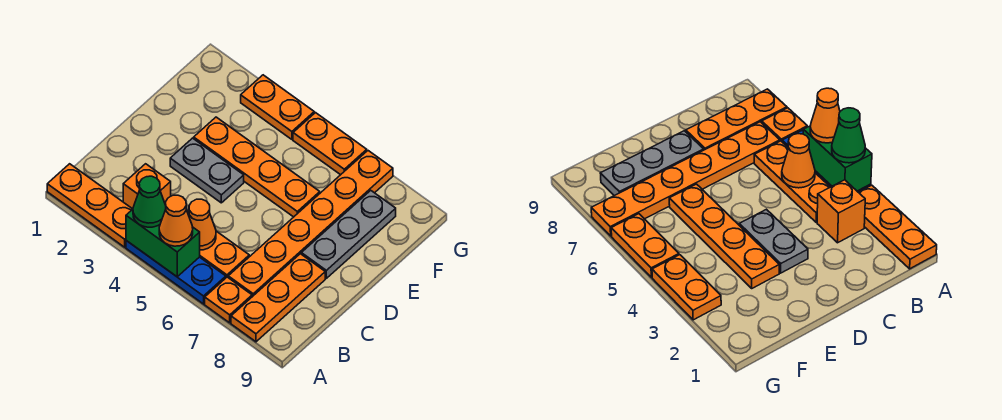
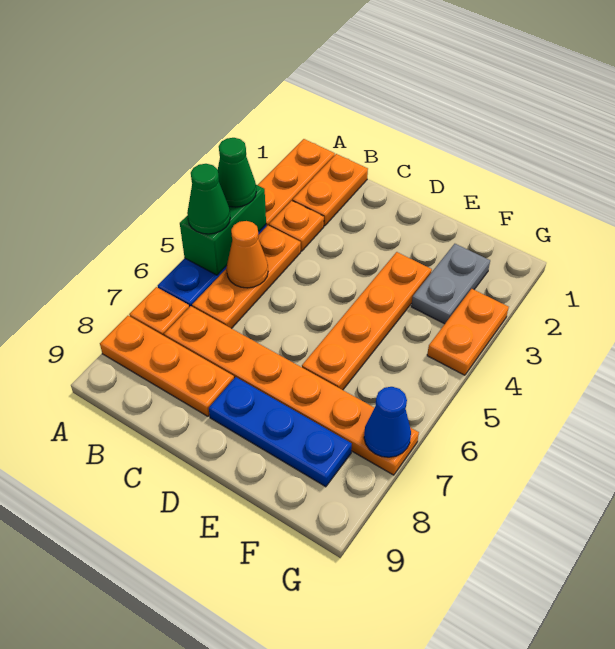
orange 1x1 cone [159,195,193,246] -> green 1x1 cone [187,164,230,234]
orange 1x1 brick [123,164,171,209] -> orange 1x1 plate [269,201,324,251]
grey 1x2 plate [170,138,244,203] -> grey 1x2 plate moved to [411,244,490,324]
grey 1x3 plate [301,190,396,278] -> blue 1x3 plate [209,377,352,487]
orange 1x2 plate [293,113,367,175] -> orange 1x2 plate moved to [293,154,368,226]
none -> blue 1x1 cone [364,387,411,457]

